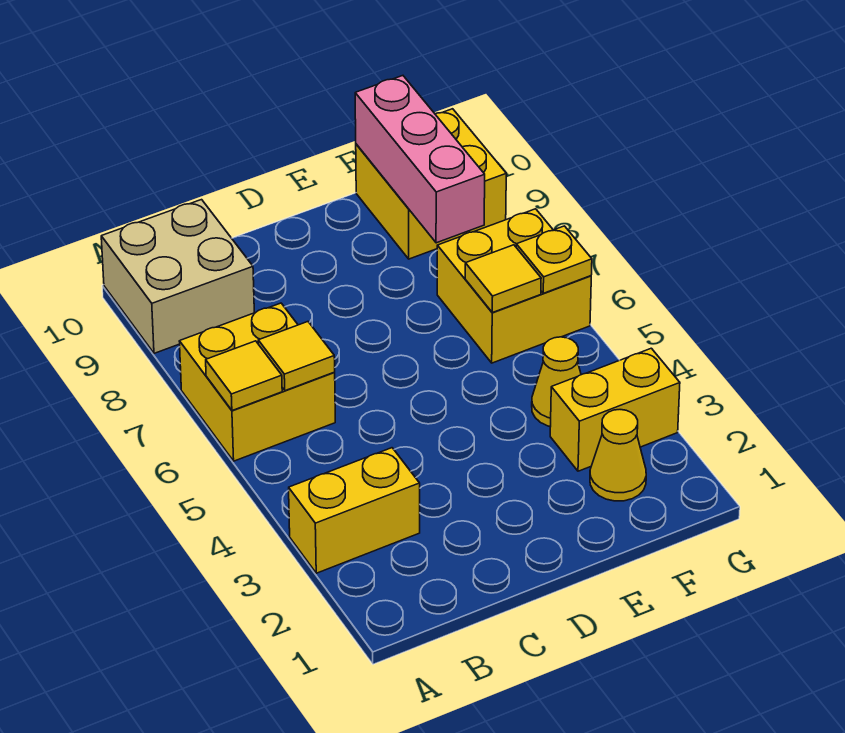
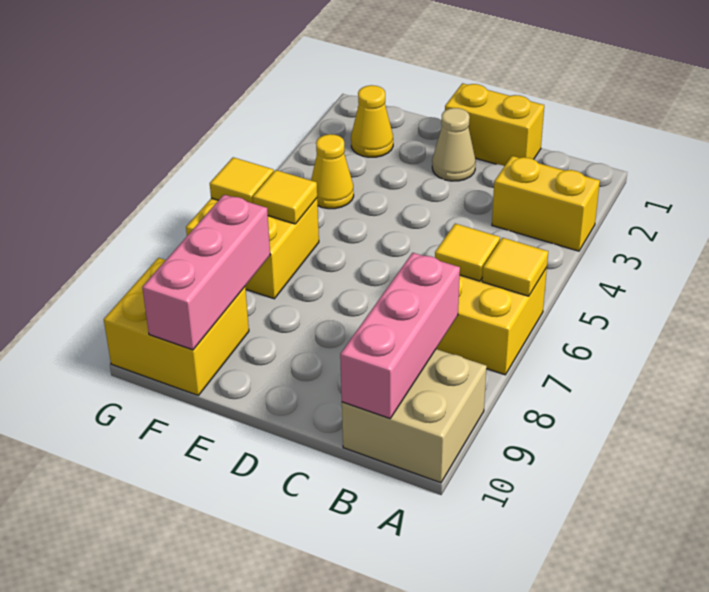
none -> pink 1x3 brick [340,253,460,418]
none -> tan 1x1 cone [432,108,476,181]
yellow 1x2 brick [550,348,680,471] -> yellow 1x2 brick moved to [445,83,544,166]
yellow 1x1 plate [516,226,592,293] -> yellow 1x1 tile [210,157,273,203]

